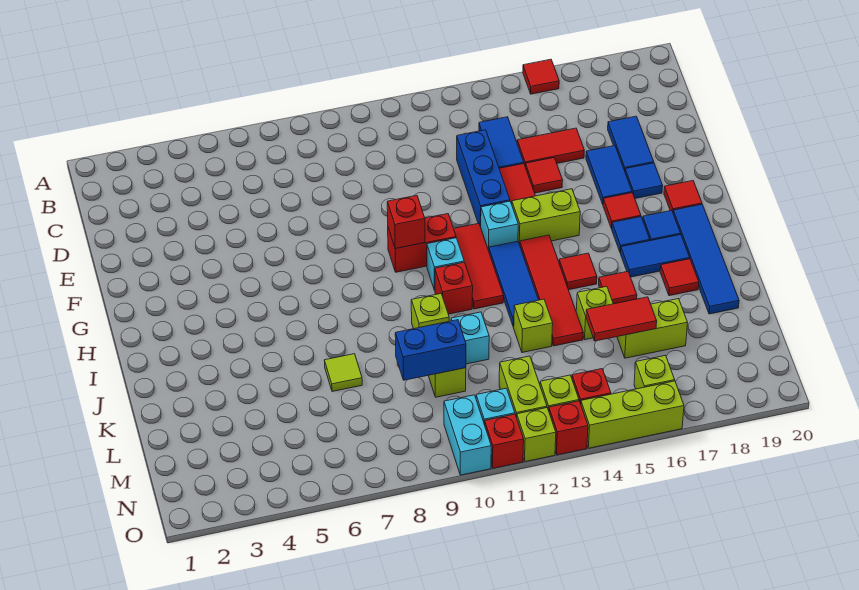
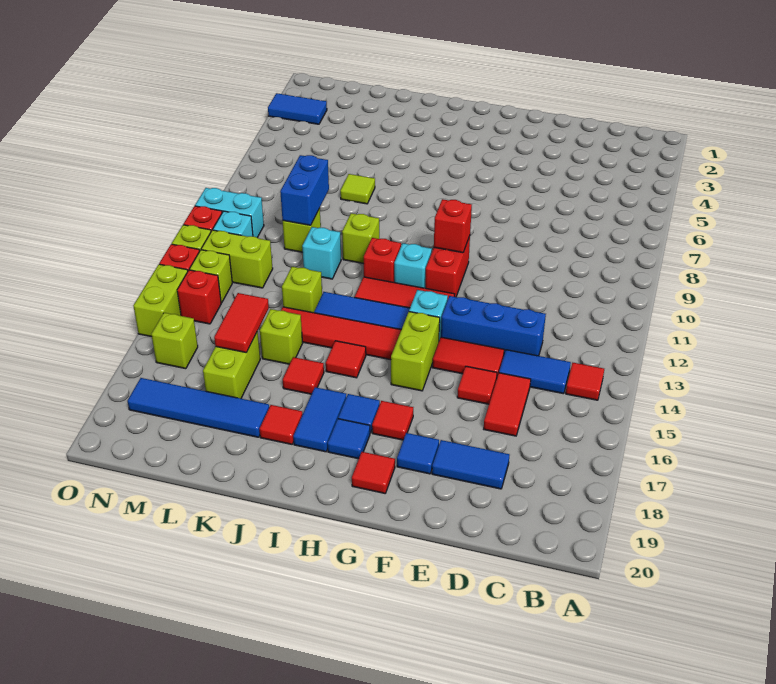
red 1x1 tile [523,59,559,94] -> red 1x1 tile moved to [566,363,604,400]
blue 1x2 tile [586,146,632,204] -> blue 1x2 tile moved to [268,93,327,124]
blue 1x4 tile [673,204,739,314] -> blue 1x4 tile moved to [128,378,269,437]
lime 1x3 brick [581,381,684,448] -> lime 1x2 brick [133,264,188,337]

